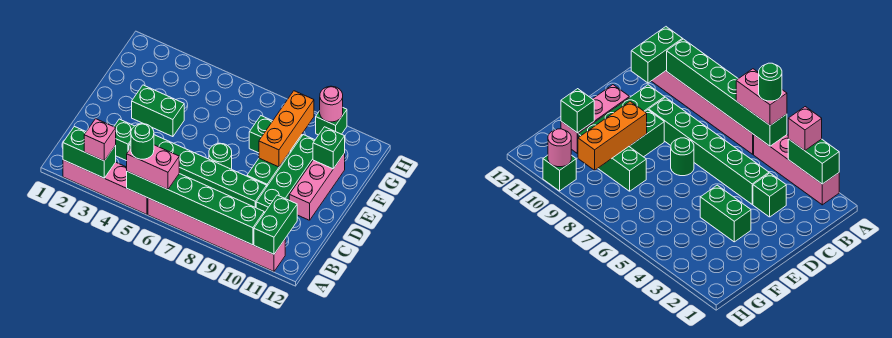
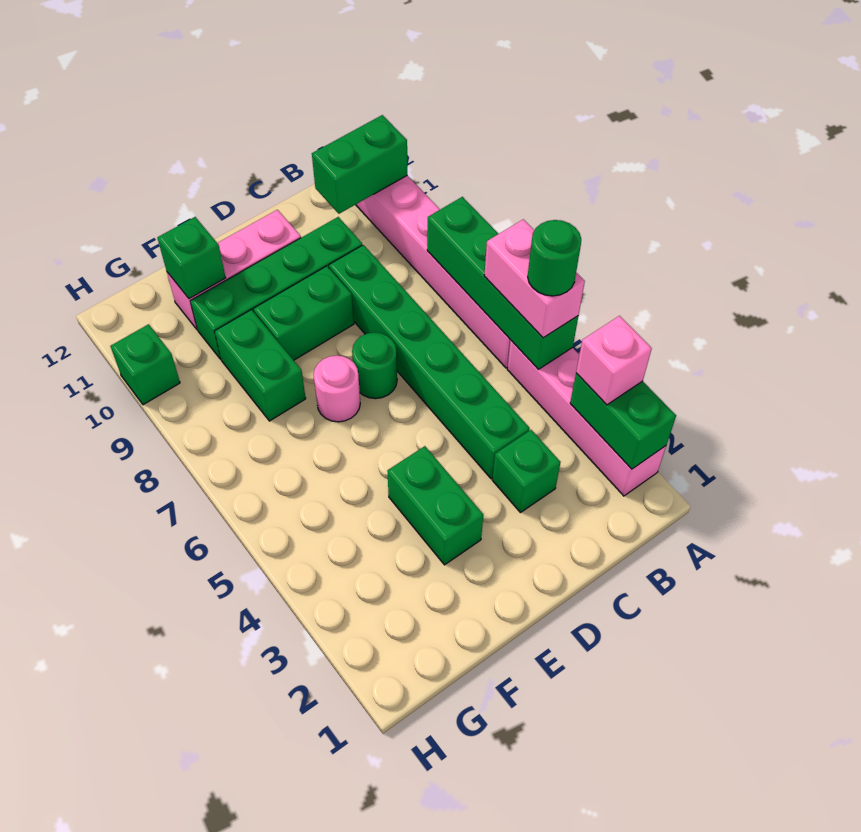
green 1x6 brick [127,172,264,245] -> green 1x4 brick [427,197,578,369]
orange 1x3 brick [259,91,314,167] -> none
pink 1x1 round brick [320,86,343,122] -> pink 1x1 round brick moved to [313,356,360,422]

